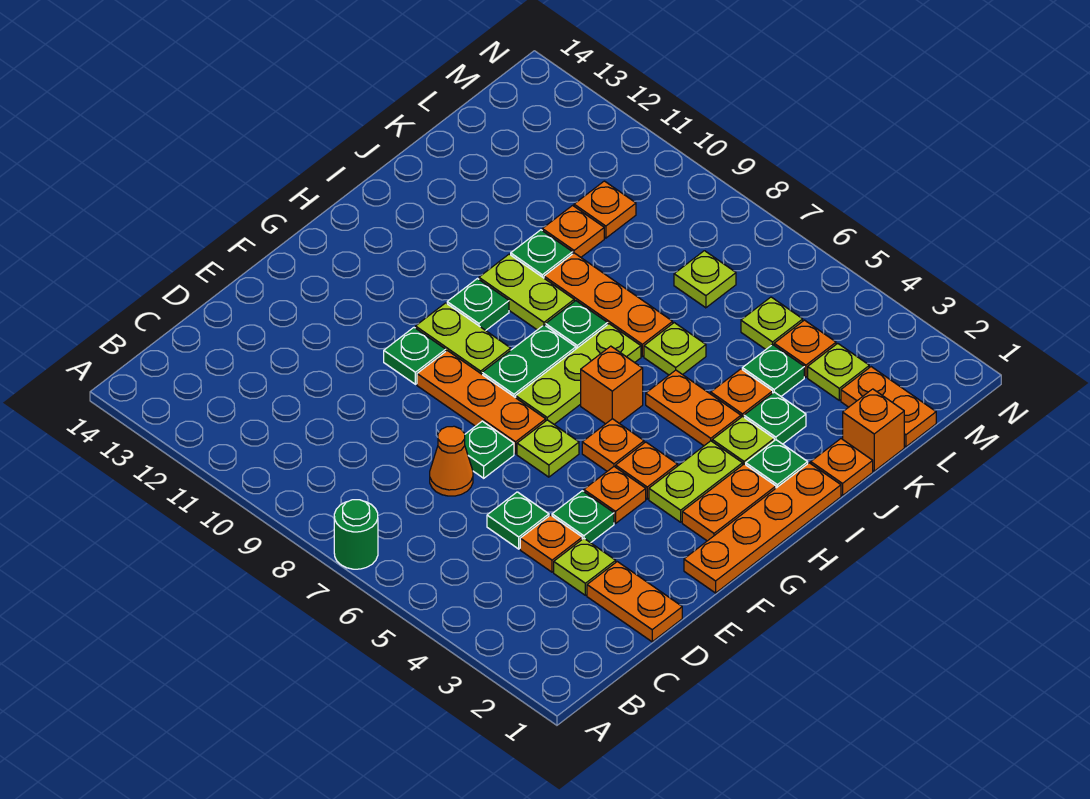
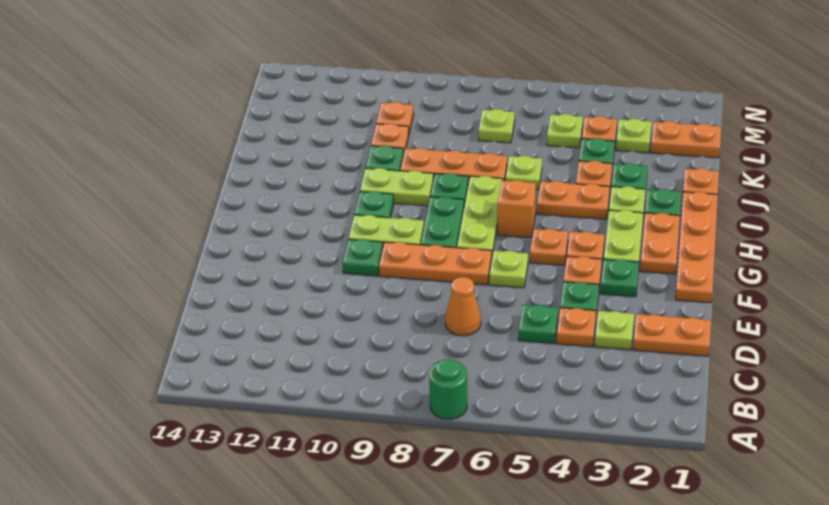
green 1x1 plate [465,421,514,478] -> green 1x1 plate moved to [601,259,639,297]
orange 1x1 brick [843,389,904,471] -> none

